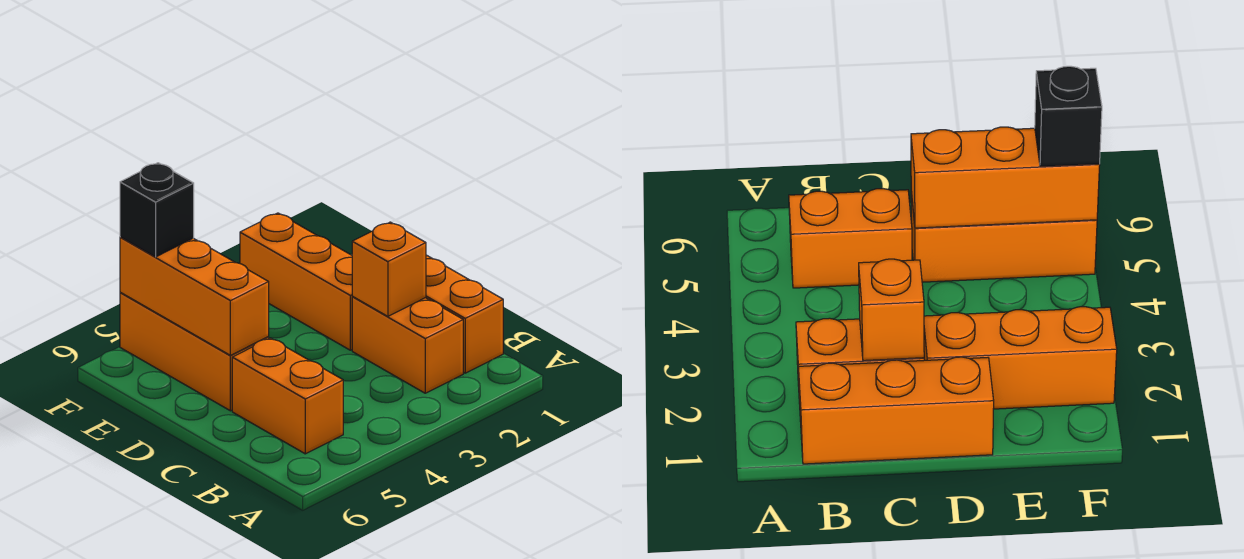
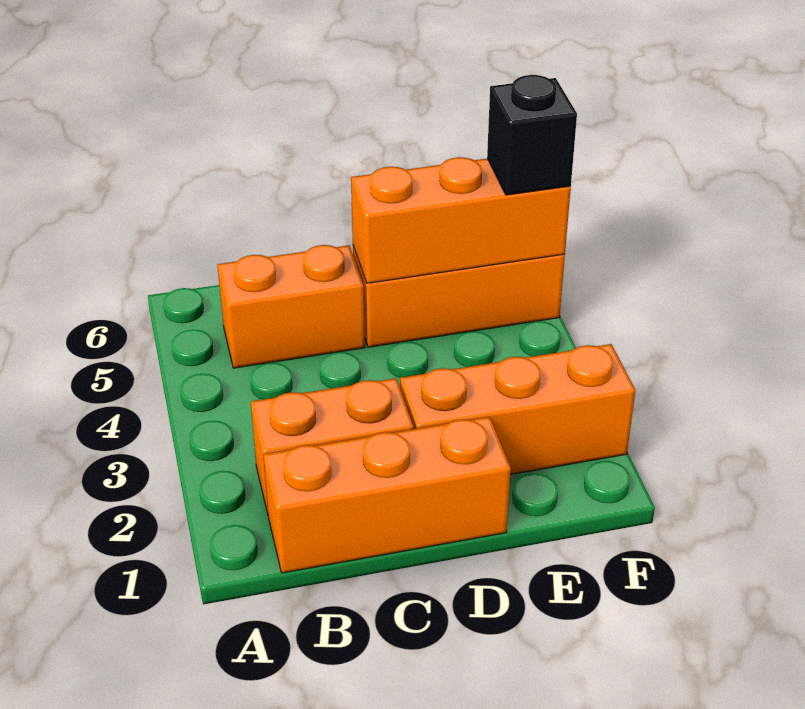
orange 1x1 brick [352,222,426,316] -> none

